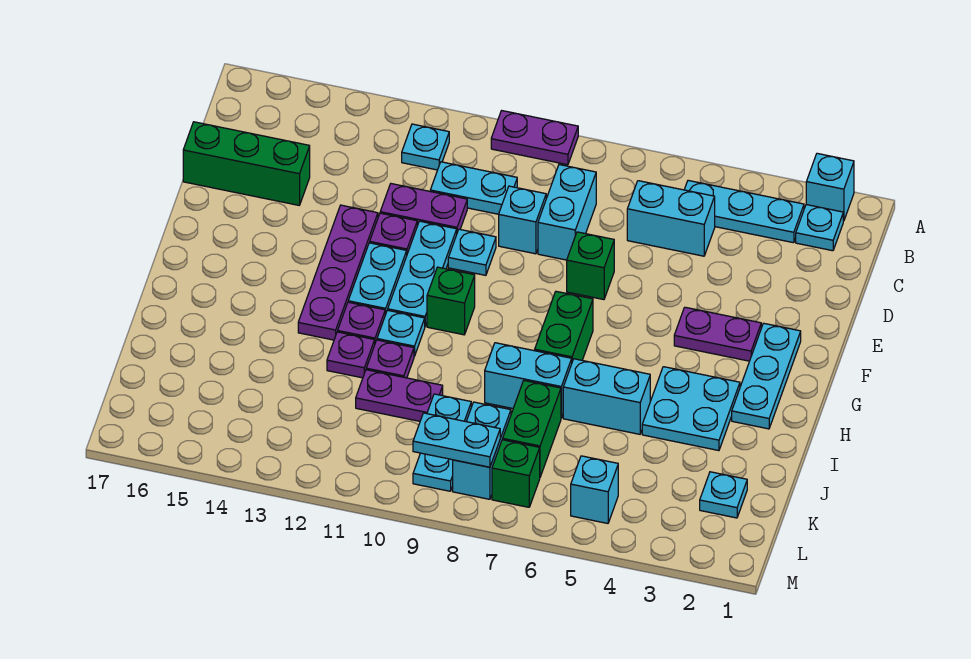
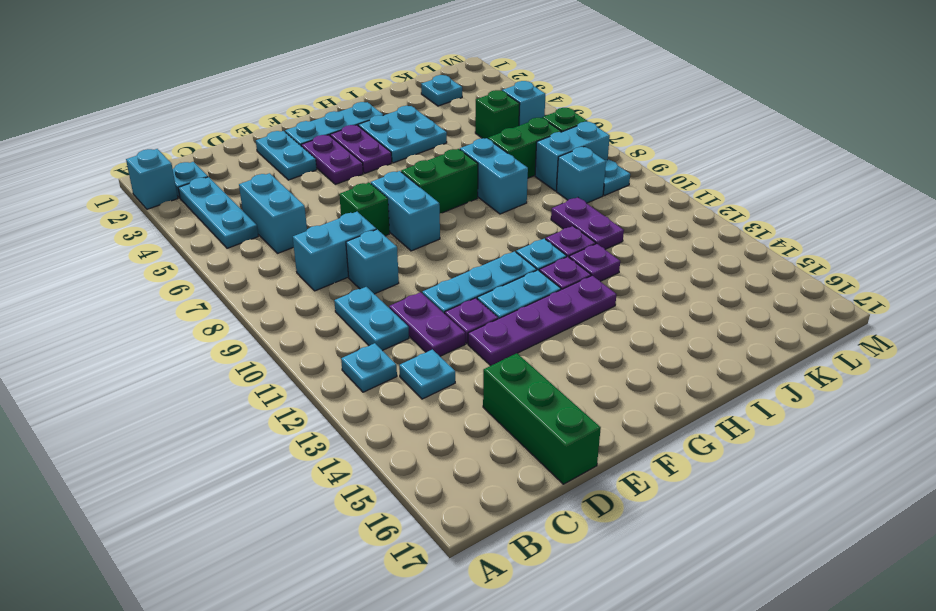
purple 1x2 plate [491,111,578,165] -> purple 1x2 plate moved to [330,125,392,173]
cyan 1x1 plate [448,229,496,275] -> cyan 1x1 plate moved to [399,350,455,399]
green 1x1 brick [427,267,475,335] -> green 1x1 brick moved to [475,90,520,139]
cyan 1x2 brick [563,359,650,434] -> cyan 1x2 brick moved to [371,171,440,251]
cyan 1x2 plate [413,413,500,467] -> cyan 1x2 plate moved to [256,131,317,180]

